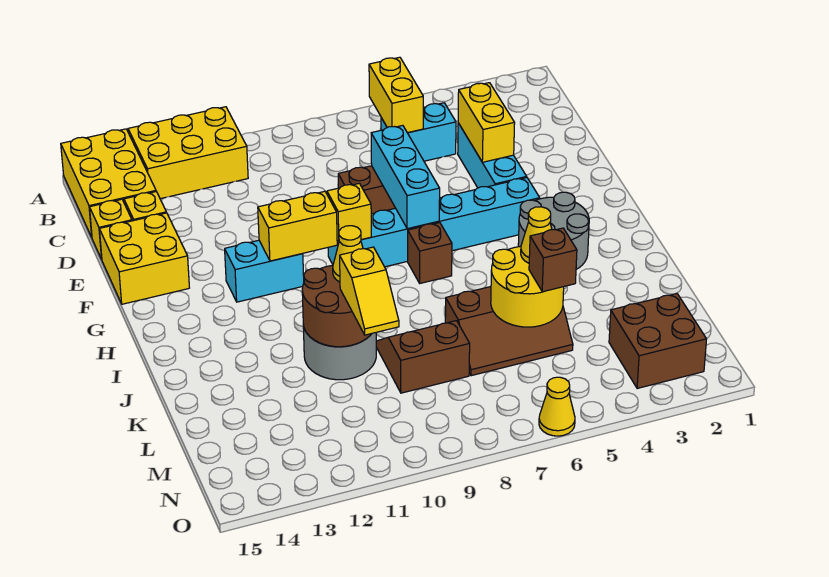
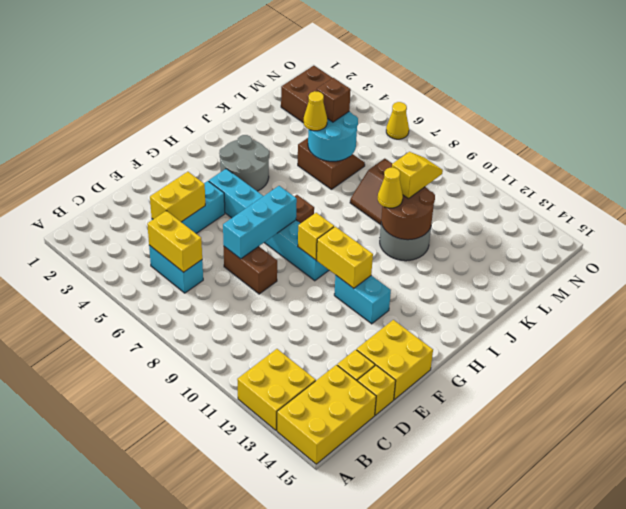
yellow 2x3 brick [128,107,248,199] -> yellow 2x2 brick [237,349,316,430]
yellow 1x2 brick [369,57,423,133] -> yellow 1x2 brick turned to [147,211,202,272]
brown 2x3 slope [445,287,573,376] -> brown 2x2 slope [298,138,365,189]
yellow 2x2 round brick [491,246,564,327] -> cyan 2x2 round brick [308,112,358,161]

